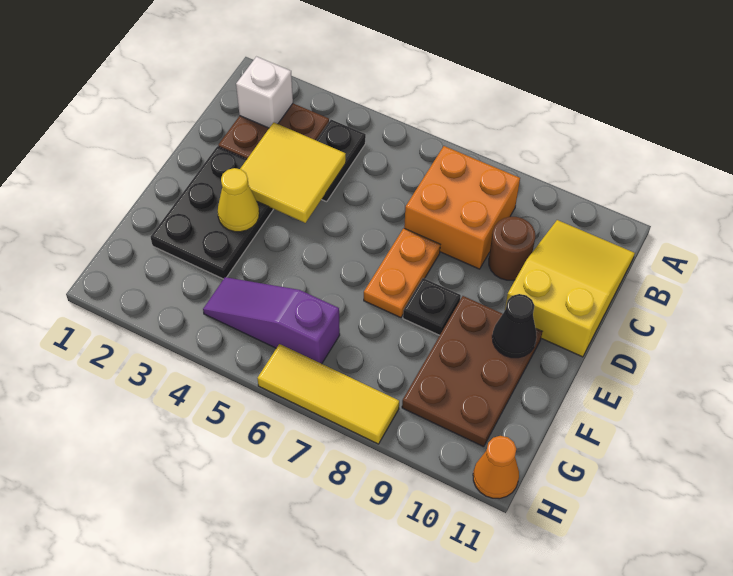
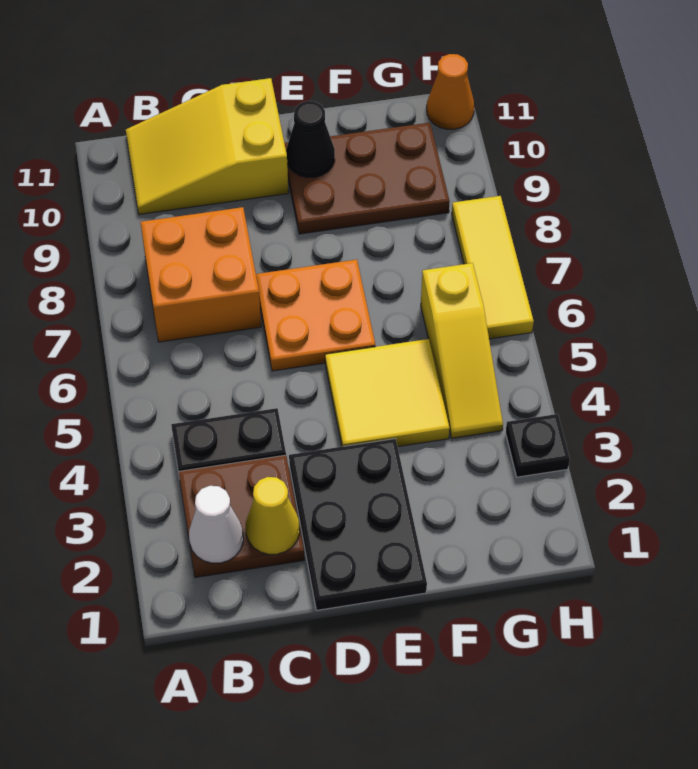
white 1x1 brick [236,57,293,128] -> white 1x1 cone [189,486,243,563]
yellow 2x2 tile [240,122,346,223] -> yellow 2x2 tile moved to [325,339,450,447]
brown 1x1 round brick [489,217,535,280] -> none
black 2x3 plate [151,146,273,279] -> black 2x3 plate turned to [289,439,427,610]
orange 1x2 plate [364,228,440,318] -> orange 2x2 plate [256,259,375,371]
yellow 1x1 cone [218,168,259,232] -> yellow 1x1 cone moved to [246,477,300,554]
black 1x1 plate [403,278,461,335] -> black 1x1 plate moved to [506,414,570,477]
purple 1x3 slope [203,277,340,364] -> yellow 1x3 slope [421,263,503,438]

